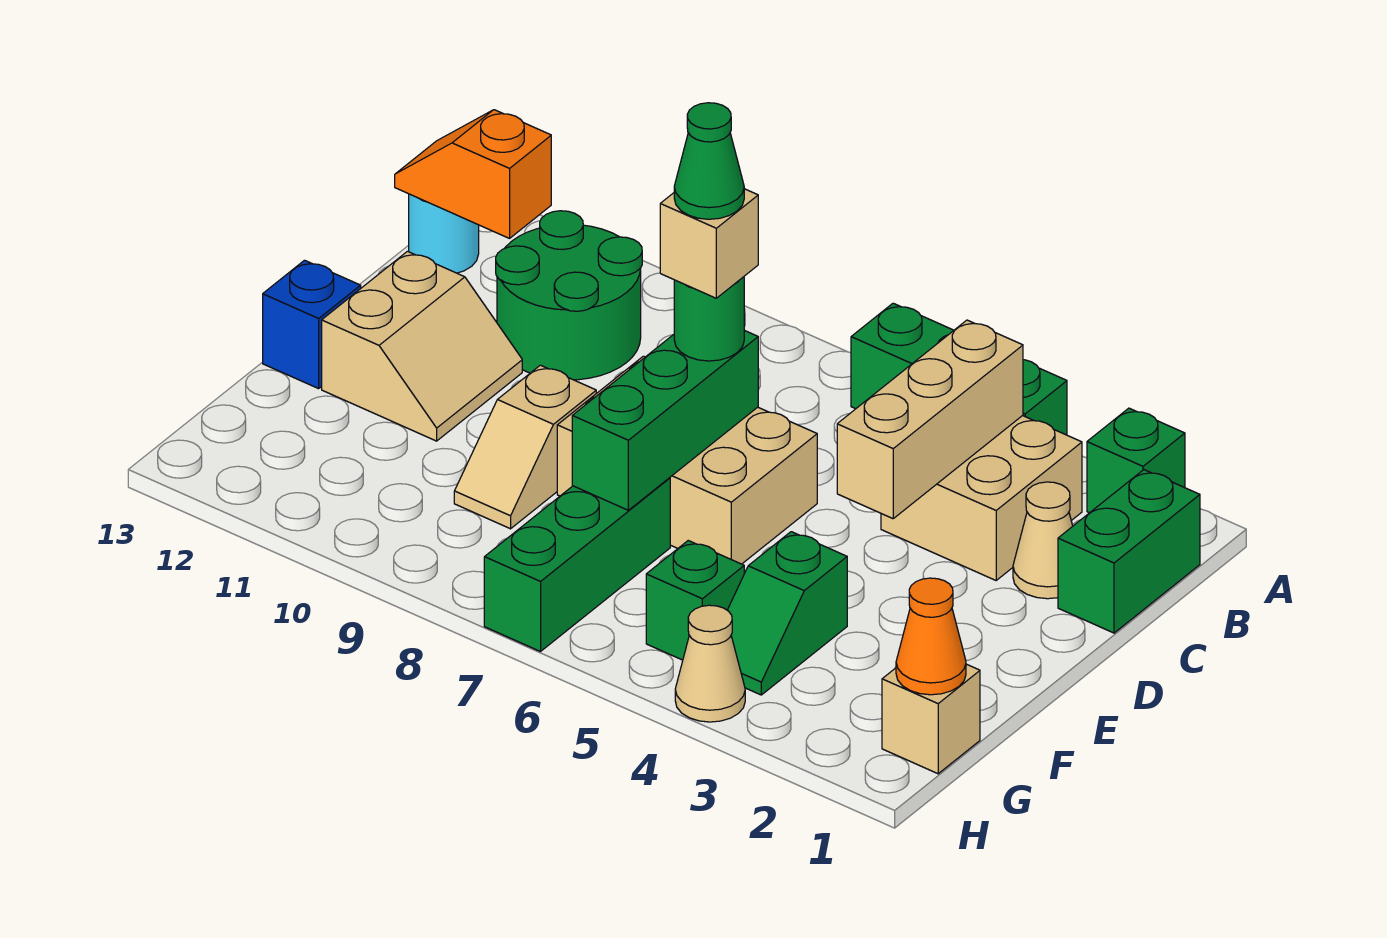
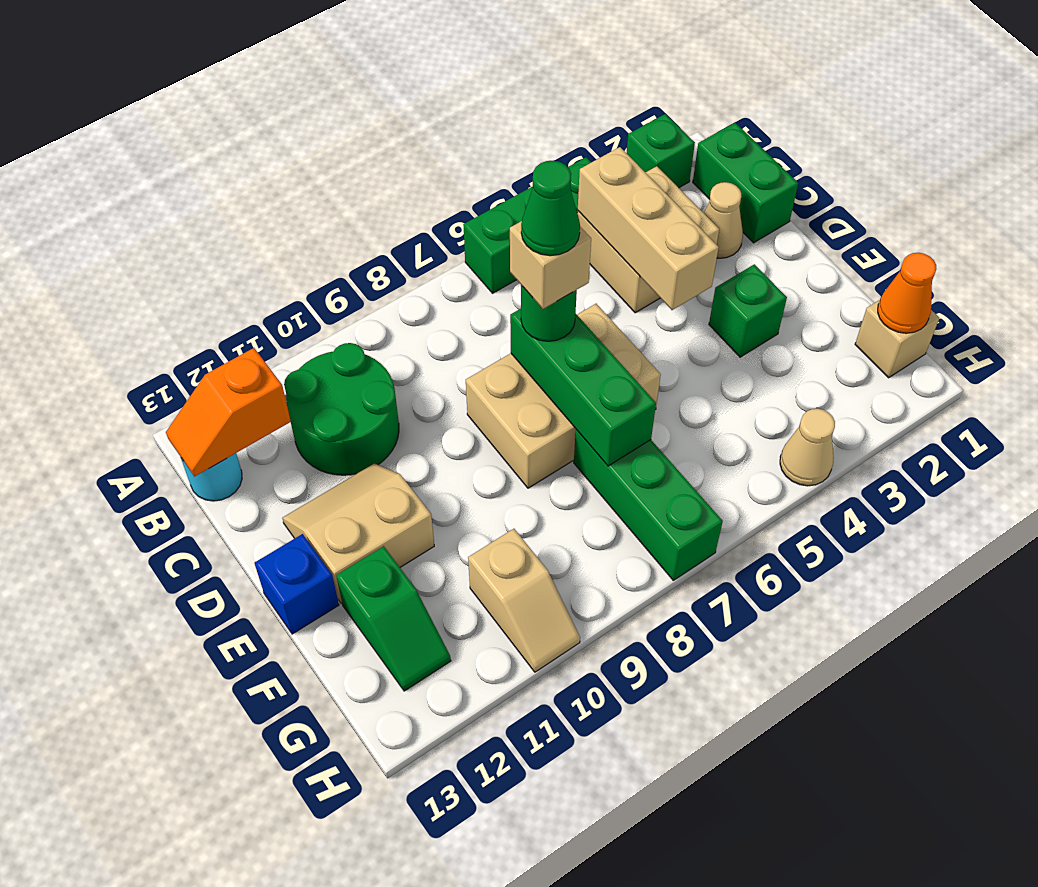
tan 2x2 slope [322,251,522,441] -> tan 2x2 slope turned to [282,463,434,604]
tan 1x2 slope [454,365,596,529] -> tan 1x2 slope moved to [468,529,580,672]
green 1x2 slope [727,532,847,695] -> green 1x2 slope moved to [336,546,451,691]
green 1x1 brick [646,541,744,660] -> green 1x1 brick moved to [709,264,787,357]

